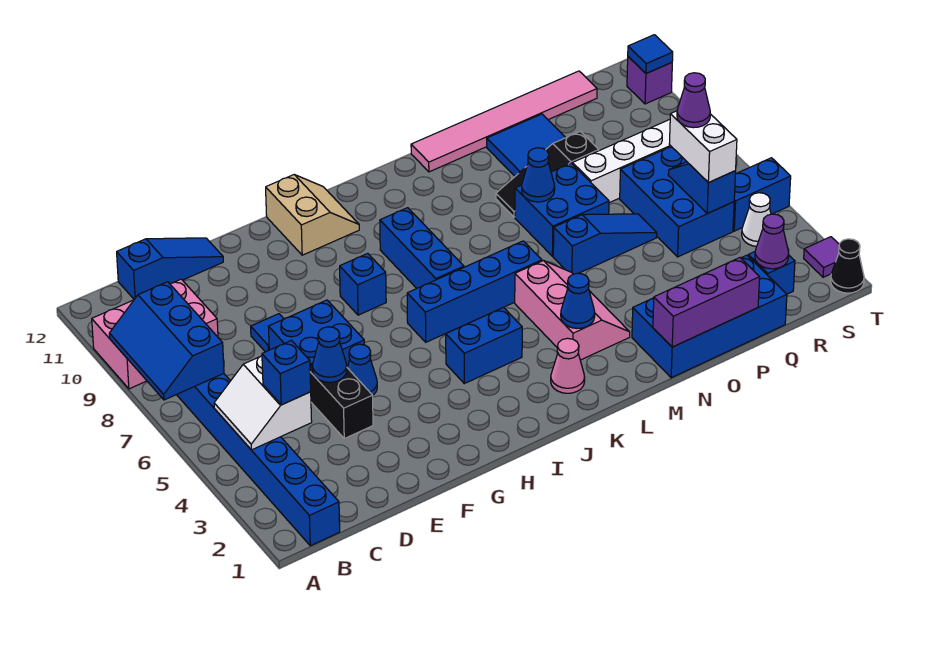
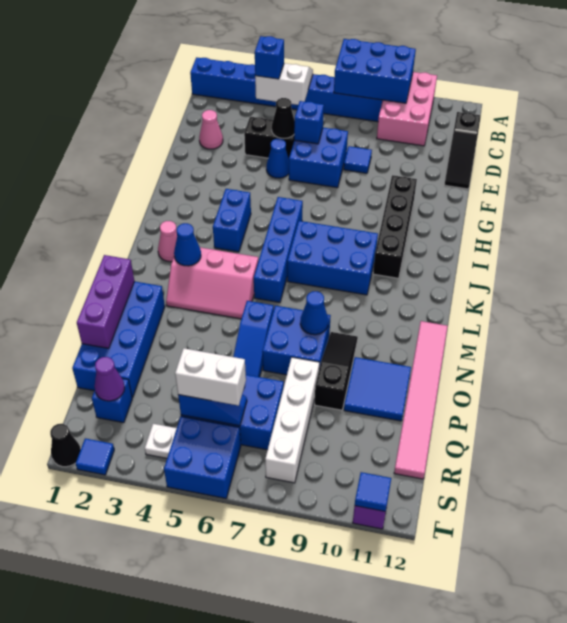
blue 2x3 slope [109,282,224,400] -> blue 2x3 brick [334,39,416,103]
blue 1x3 slope [117,238,223,299] -> black 1x3 slope [444,112,481,189]
none -> pink 1x1 cone [199,110,223,149]
blue 1x1 cone [313,327,347,382] -> black 1x1 cone [272,98,295,138]
none -> black 1x4 brick [373,175,417,278]
blue 1x1 brick [340,253,386,315] -> blue 1x1 brick moved to [294,101,324,144]
tan 2x2 slope [266,175,359,255] -> none
blue 1x3 brick [380,208,464,288] -> blue 2x3 brick [287,221,378,295]
purple 1x1 cone [677,73,710,128] -> none
white 1x1 cone [742,193,771,246] -> white 1x1 plate [145,424,177,458]
blue 1x2 brick [733,158,791,231] -> blue 2x2 brick [164,416,241,498]
purple 1x1 tile [804,237,839,277] -> blue 1x1 tile [76,438,114,475]

